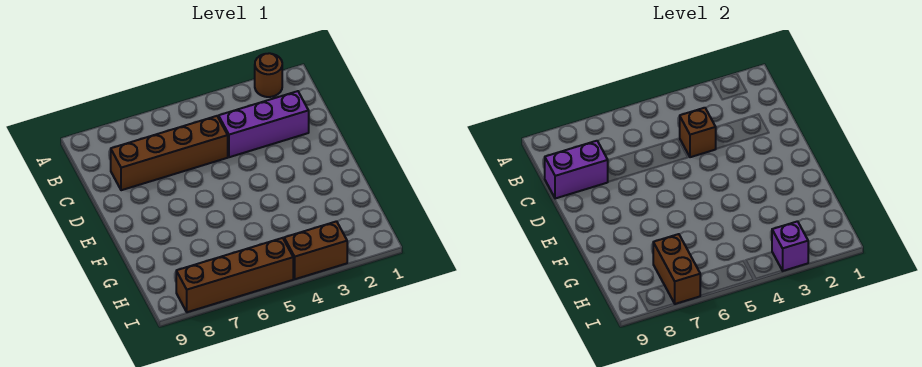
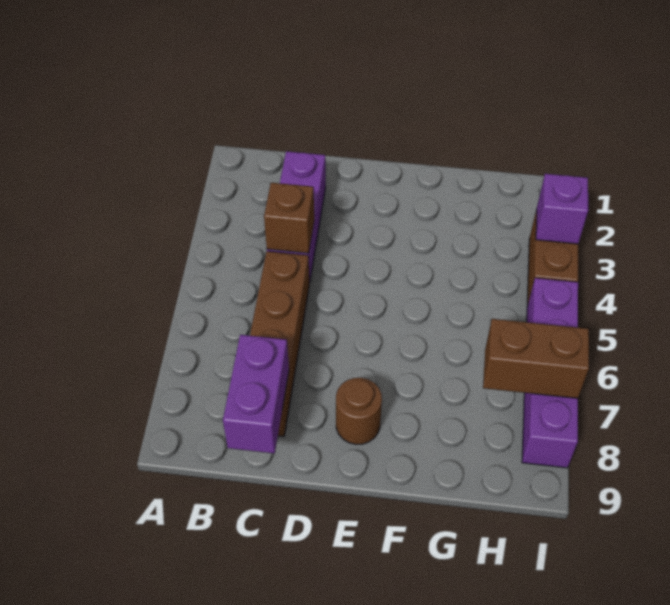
brown 1x1 round brick [255,53,282,97] -> brown 1x1 round brick moved to [336,378,382,444]
brown 1x4 brick [176,238,293,312] -> purple 1x4 brick [522,278,578,468]

